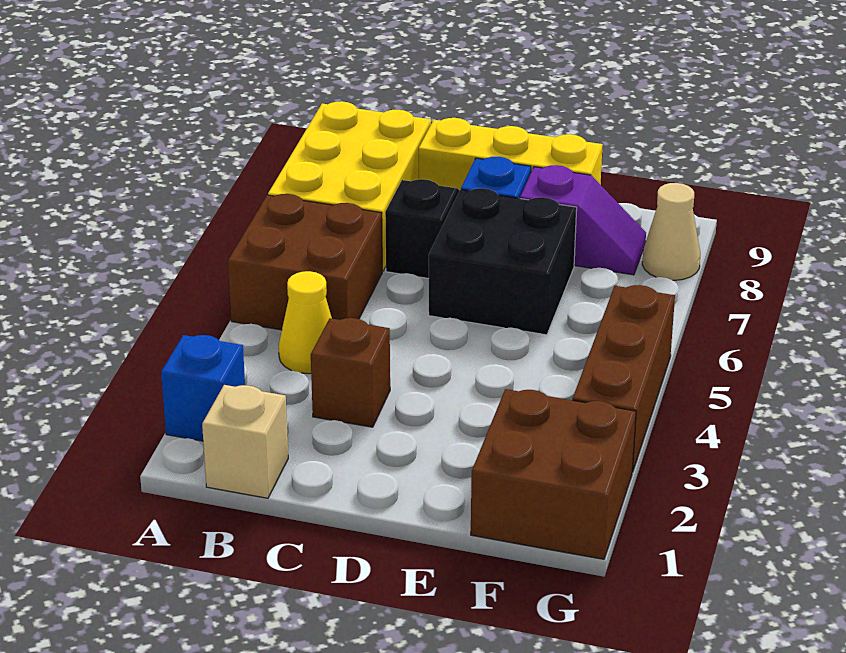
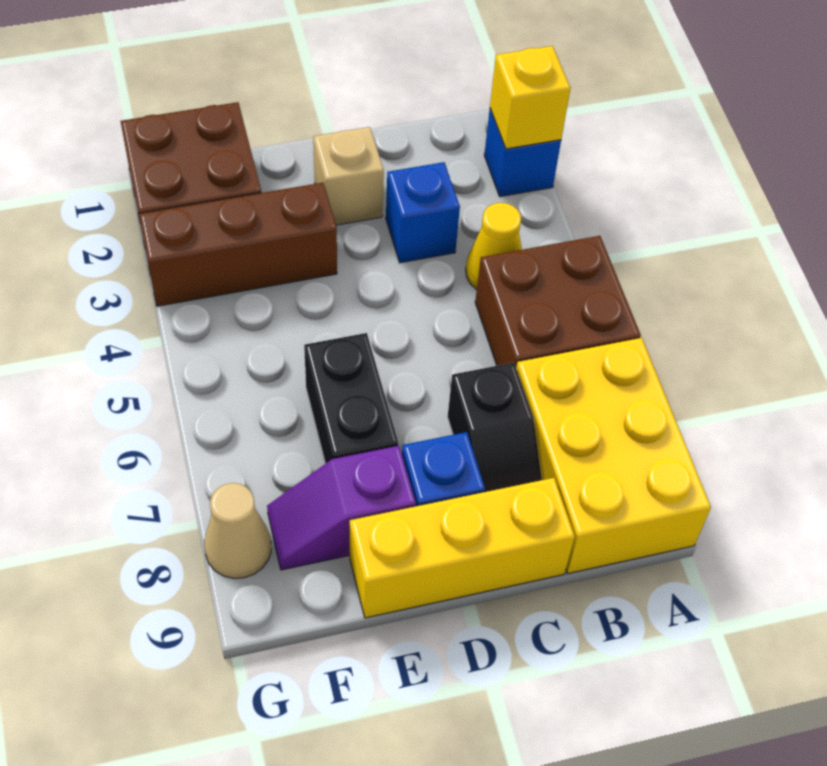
none -> yellow 1x1 brick [490,46,570,149]
tan 1x1 brick [202,385,288,498] -> tan 1x1 brick moved to [313,127,384,225]
brown 1x1 brick [311,318,390,427] -> blue 1x1 brick [386,162,460,263]
black 2x2 brick [429,188,577,335] -> black 1x2 brick [304,333,398,464]
brown 1x3 brick [573,285,675,472] -> brown 1x3 brick turned to [139,183,337,306]

